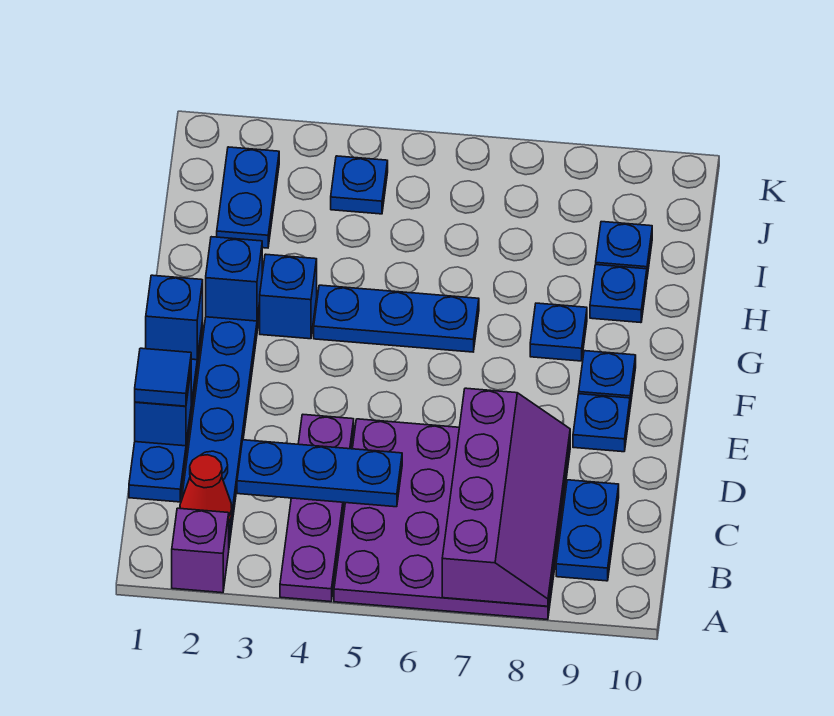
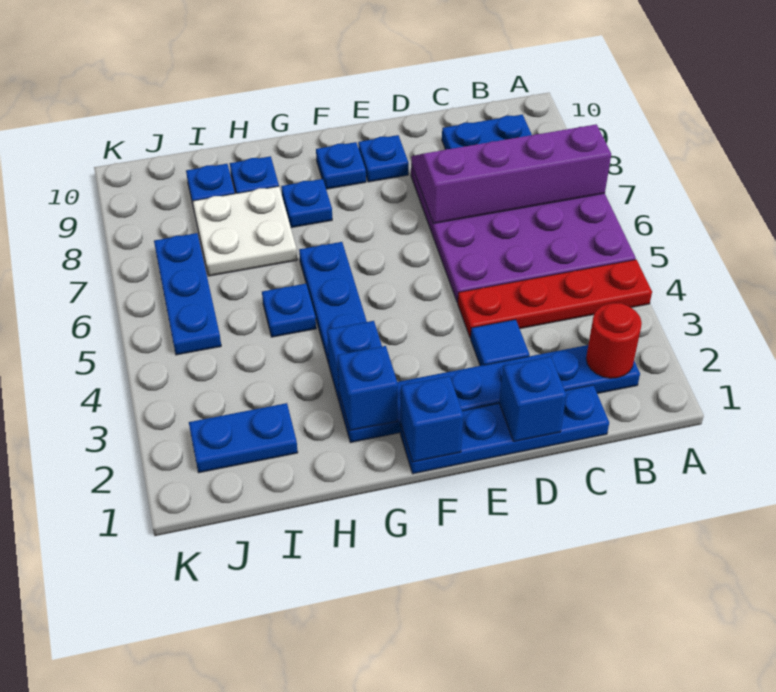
purple 1x1 brick [172,508,229,593] -> none
purple 1x4 plate [280,415,354,602] -> red 1x4 plate [458,260,652,338]
red 1x1 cone [180,455,232,522] -> red 1x1 round brick [586,303,642,378]
blue 1x3 plate [237,440,402,507] -> blue 1x3 plate moved to [154,233,221,355]
blue 1x1 tile [135,348,191,406] -> blue 1x1 tile moved to [471,320,530,366]
none -> white 2x2 plate [193,186,297,276]
blue 1x1 plate [331,156,388,214] -> blue 1x1 plate moved to [262,284,316,337]

